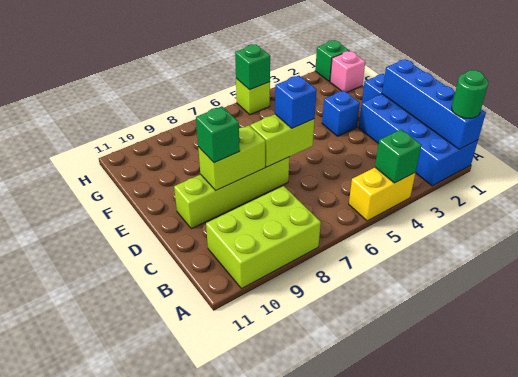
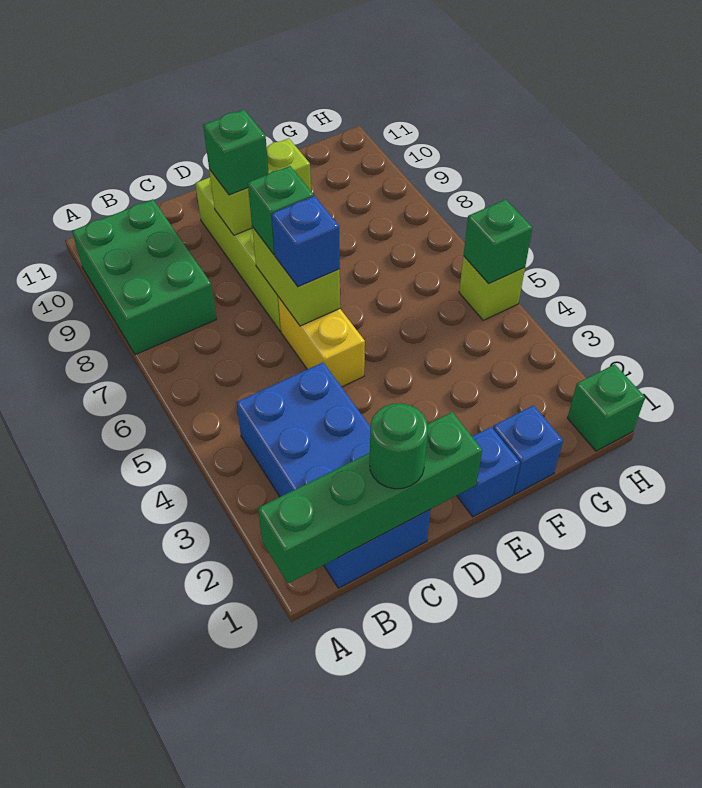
blue 2x4 brick [359,94,478,186] -> blue 2x4 brick turned to [236,362,431,588]
blue 1x4 brick [382,59,486,149] -> green 1x4 brick [258,412,482,583]
green 1x1 round brick [452,70,488,118] -> green 1x1 round brick moved to [370,403,428,489]
yellow 1x2 brick [349,168,416,221] -> yellow 1x2 brick moved to [278,297,365,387]
green 1x1 brick [375,130,421,183] -> green 1x1 brick moved to [248,166,314,255]
lime 2x3 brick [206,186,321,289] -> green 2x3 brick [72,199,216,355]
lime 1x2 brick [198,125,265,191] -> lime 1x2 brick turned to [209,138,311,235]
blue 1x1 brick [322,90,360,136] -> blue 1x1 brick moved to [493,405,563,494]
pink 1x1 brick [330,51,365,92] -> none

